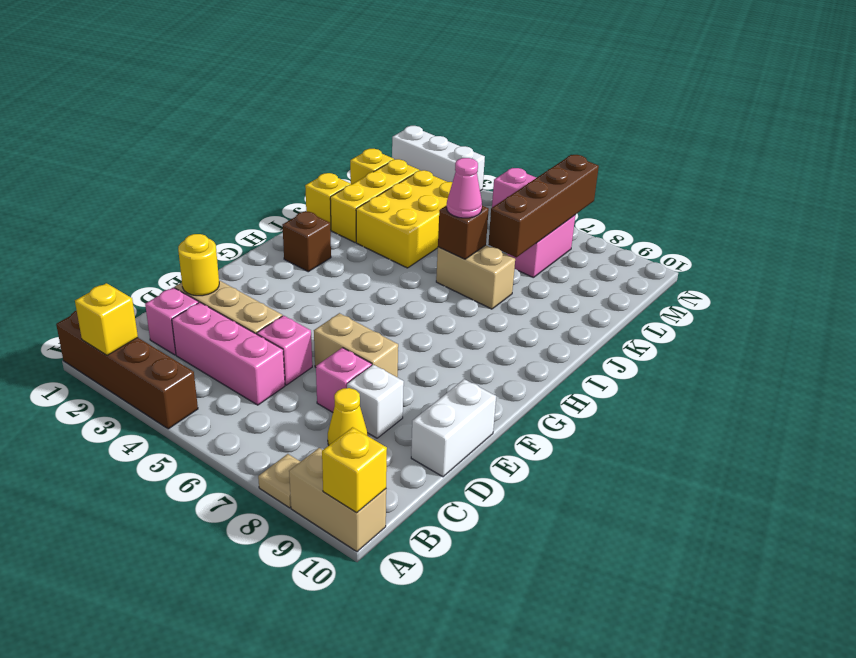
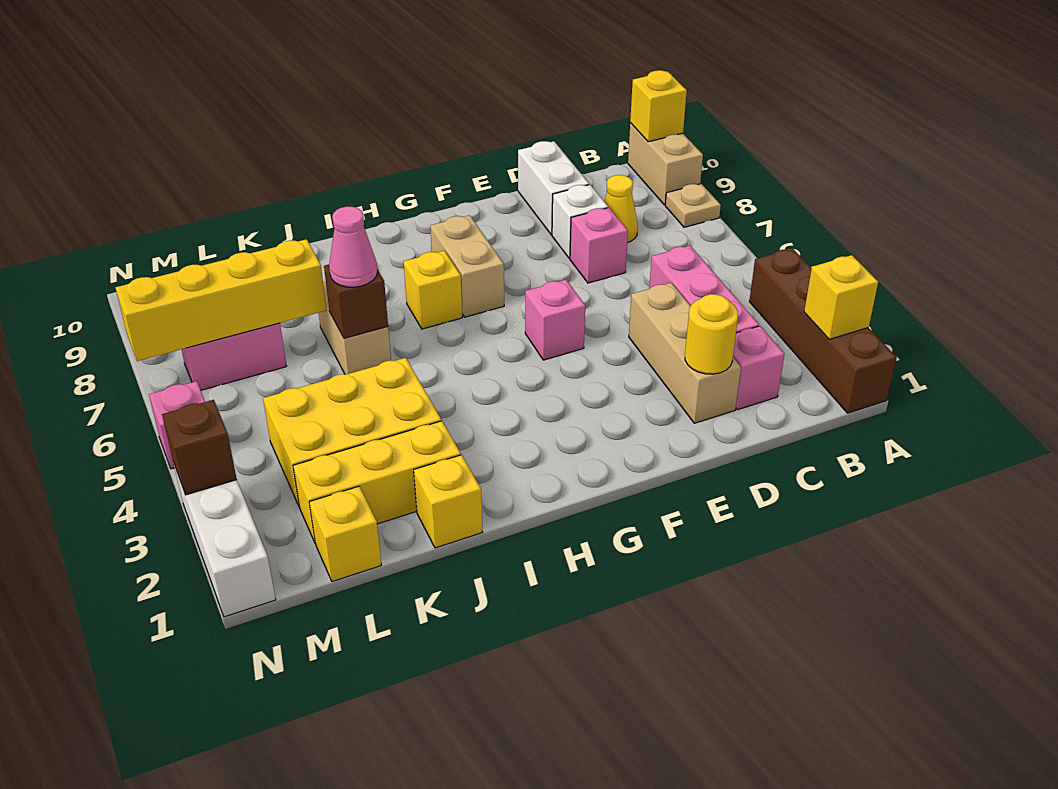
pink 1x1 brick [257,316,312,385] -> pink 1x1 brick moved to [525,280,585,360]
white 1x2 brick [411,379,496,477] -> white 1x2 brick turned to [518,141,589,235]
tan 1x2 brick [314,313,398,377] -> tan 1x2 brick moved to [430,215,504,317]
brown 1x1 brick [282,211,331,272] -> brown 1x1 brick moved to [162,400,237,495]
none -> yellow 1x1 brick [404,251,462,329]
brown 1x4 brick [488,155,599,257] -> yellow 1x4 brick [115,239,326,361]

